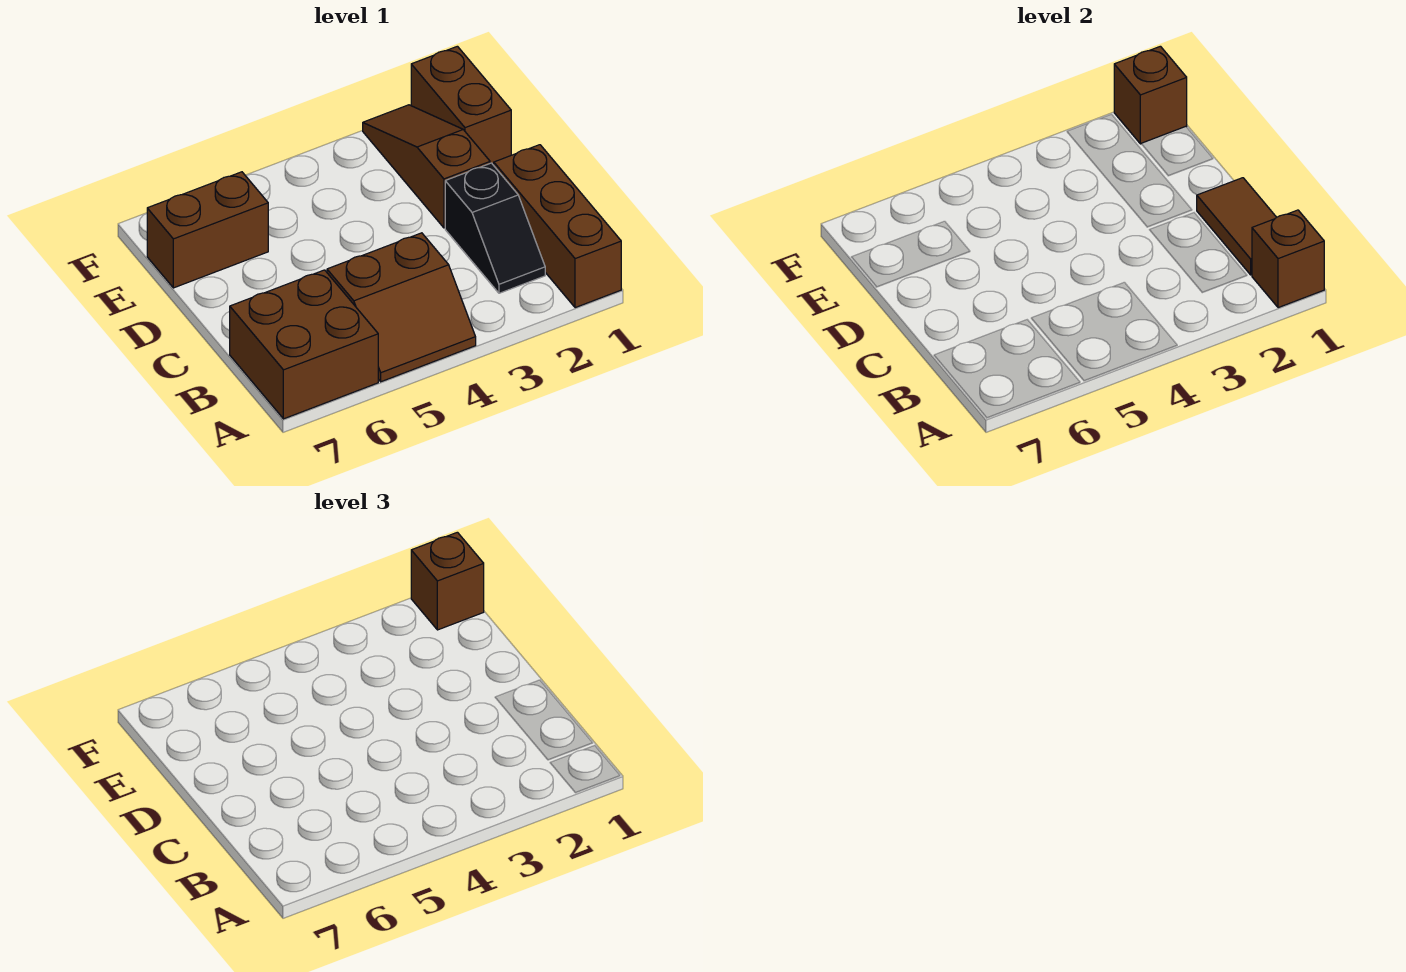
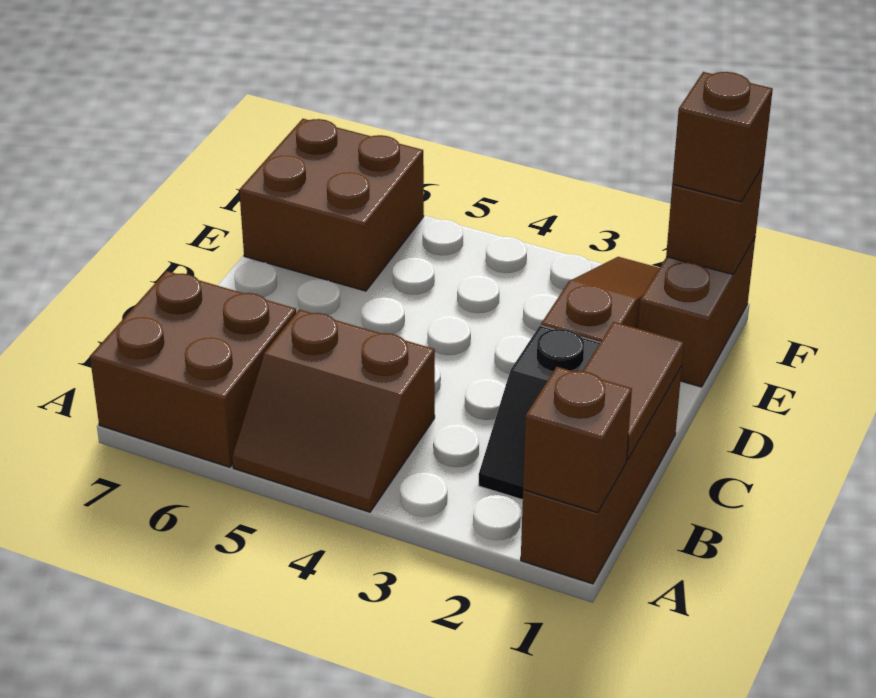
brown 1x2 brick [147,172,268,288] -> brown 2x2 brick [239,119,424,291]

